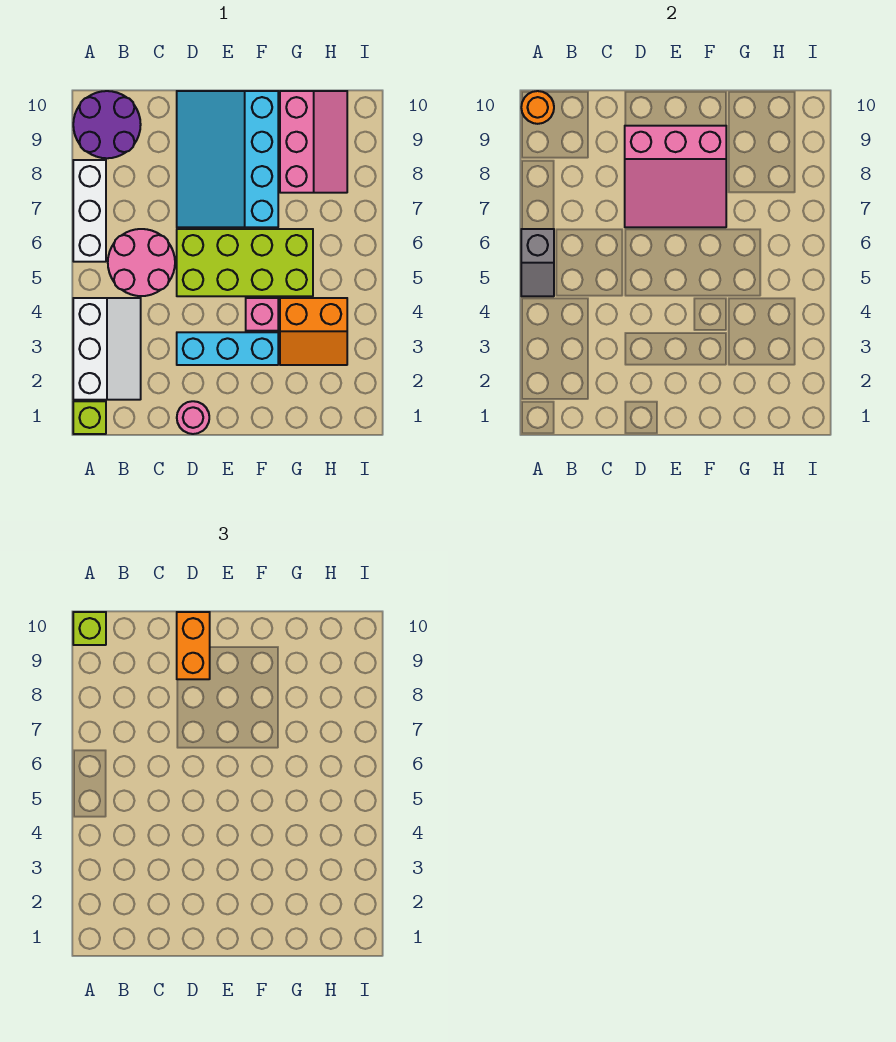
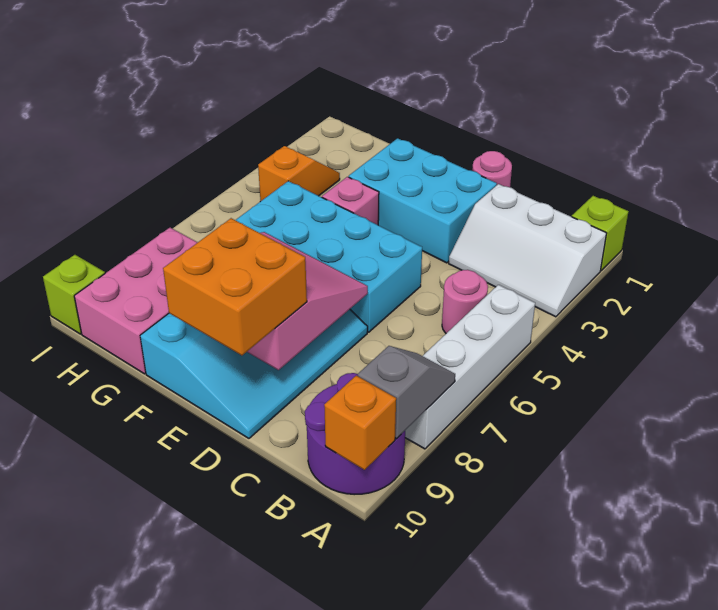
white 2x3 slope [73,298,141,400] -> white 2x3 slope turned to [449,184,607,317]
grey 1x2 slope [521,229,554,296] -> grey 1x2 slope moved to [358,346,455,439]
white 1x3 brick [73,160,106,262] -> white 1x4 brick [405,285,535,449]
orange 1x1 round brick [521,91,554,124] -> orange 1x1 brick [324,376,396,470]
lime 1x1 brick [73,612,106,645] -> lime 1x1 brick moved to [43,255,105,334]
pink 2x2 round brick [108,229,175,296] -> pink 1x1 round brick [442,270,488,333]
cyan 1x3 brick [177,332,278,365] -> cyan 2x3 brick [349,138,497,263]
lime 2x4 brick [177,229,313,296] -> cyan 2x4 brick [236,181,422,332]
orange 1x2 brick [177,612,210,679] -> orange 2x2 brick [163,218,307,355]
orange 2x2 slope [280,298,347,365] -> orange 1x2 slope [258,146,340,201]
pink 2x3 slope [280,91,347,193] -> pink 2x3 brick [74,228,198,374]

